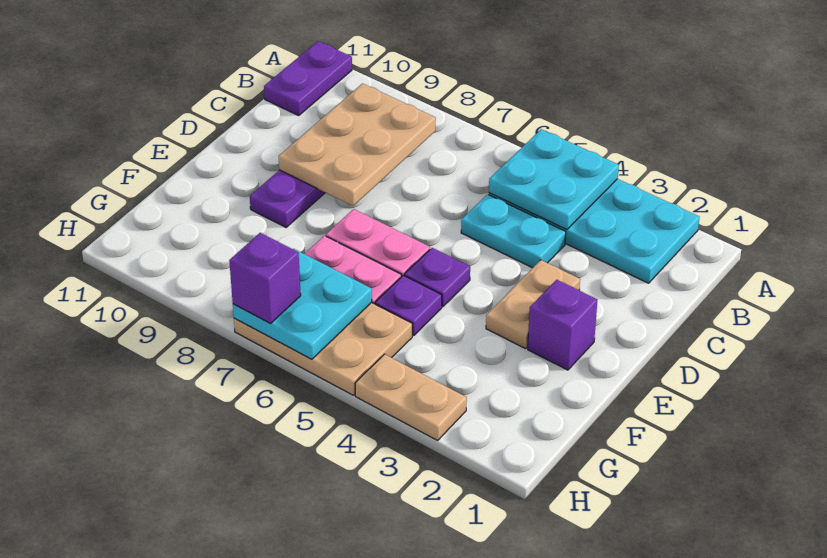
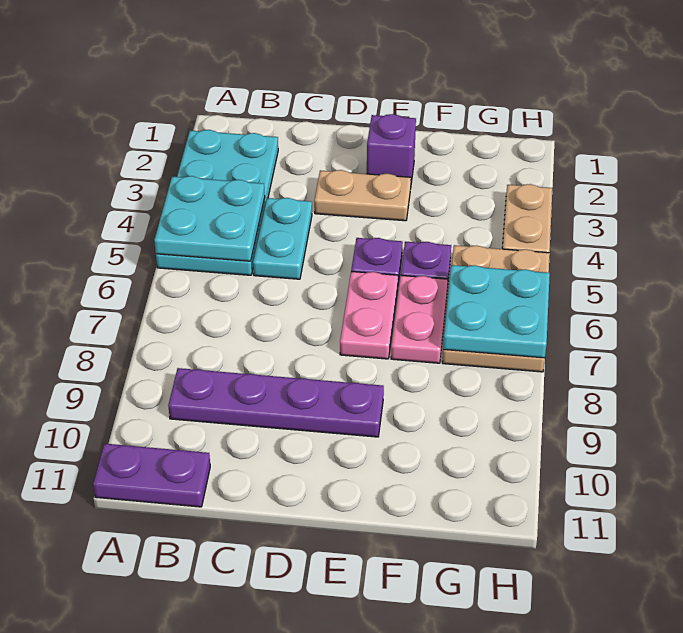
tan 2x3 plate [279,84,436,206] -> none
purple 1x1 brick [229,233,301,324] -> none

